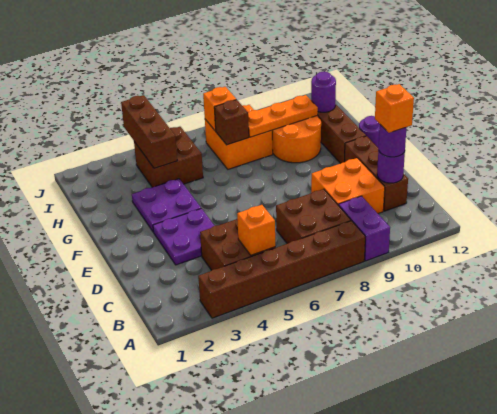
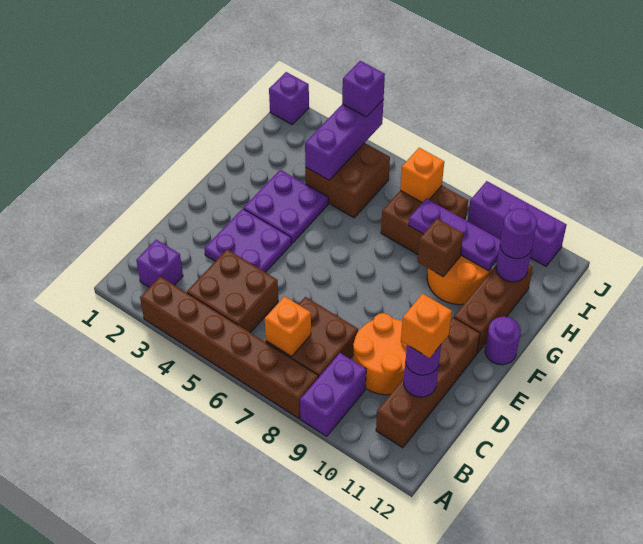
none -> purple 1x1 brick [136,240,183,287]
orange 1x1 brick [237,205,275,255] -> orange 1x1 brick moved to [265,296,311,357]
orange 2x2 brick [311,158,385,213] -> orange 2x2 round brick [353,313,407,395]
brown 1x3 brick [344,136,408,211] -> brown 1x4 brick [376,317,480,448]
brown 1x3 brick [121,95,177,168] -> purple 1x3 brick [305,99,384,180]
orange 2x2 brick [205,105,273,169] -> brown 2x2 brick [381,186,468,254]
brown 1x1 brick [214,100,249,145] -> brown 1x1 brick moved to [417,219,463,277]
orange 1x3 plate [248,95,318,137] -> purple 1x3 plate [409,199,501,271]
none -> purple 1x1 round brick [500,209,537,259]
none -> purple 1x1 brick [269,72,309,125]
none -> purple 1x1 brick [342,61,385,117]
none -> purple 1x3 brick [468,181,567,266]

